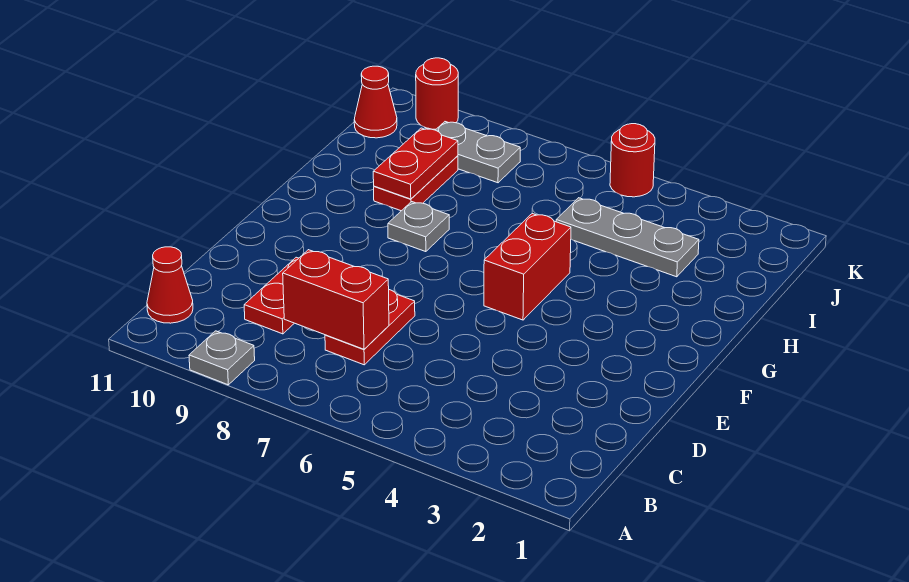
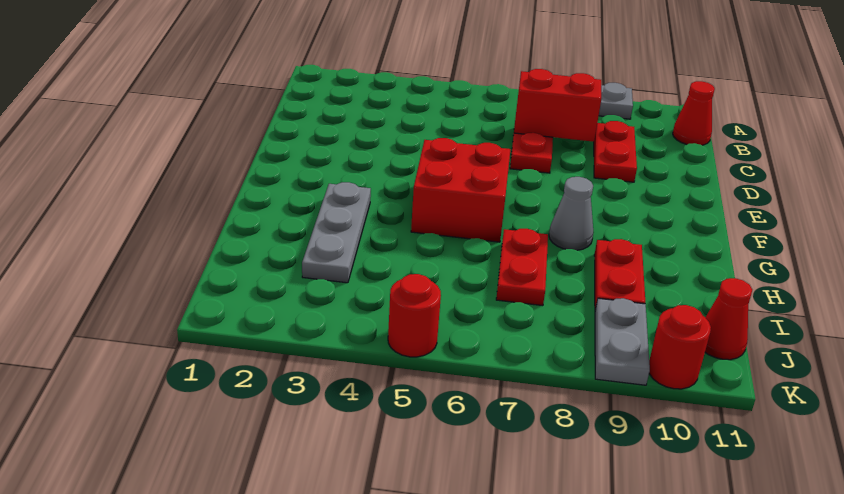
red 1x2 brick [484,214,571,320] -> red 2x2 brick [411,138,510,242]
grey 1x1 plate [388,202,449,252] -> grey 1x1 cone [549,177,593,250]
red 1x2 plate [373,128,458,199] -> red 1x2 plate moved to [496,229,548,306]
grey 1x3 plate [556,198,699,277] -> grey 1x3 plate turned to [302,182,371,283]
grey 1x2 plate [436,122,520,183] -> grey 1x2 plate turned to [595,298,650,385]

